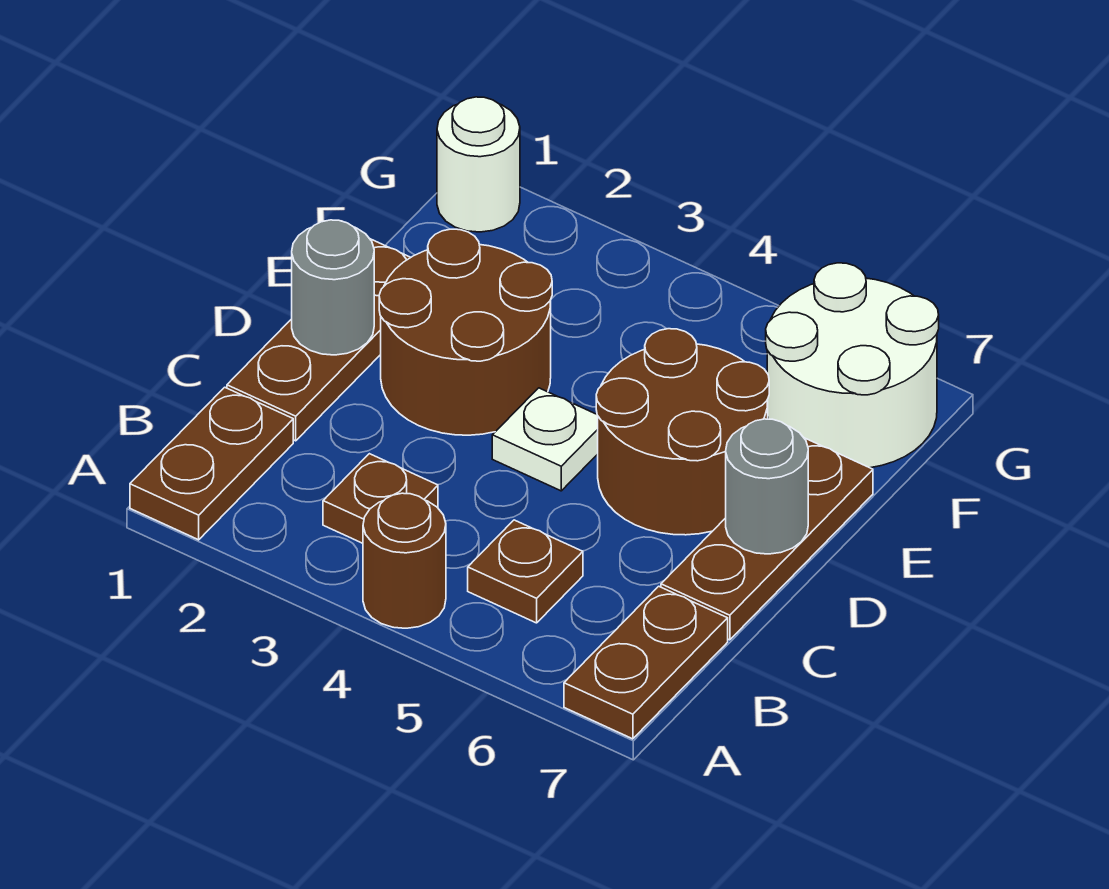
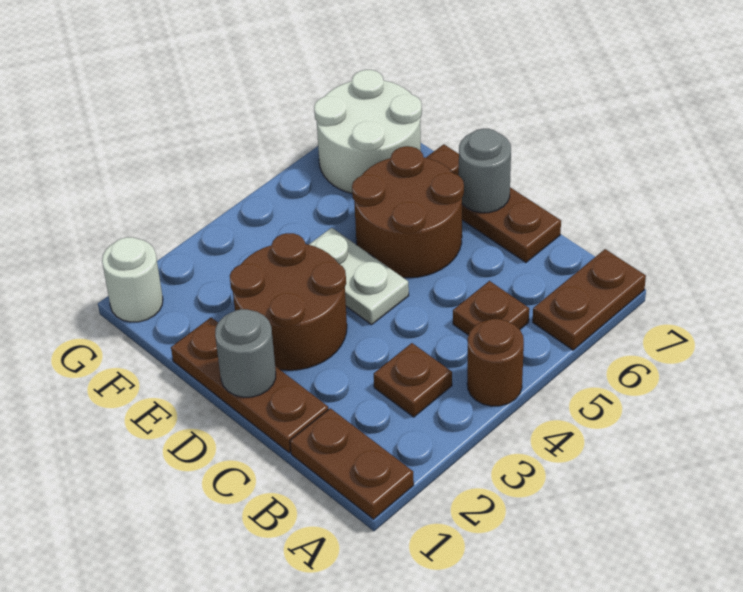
brown 1x2 plate [564,586,728,739] -> brown 1x2 plate turned to [533,249,646,350]
white 1x1 plate [492,388,598,491] -> white 1x2 plate [309,228,409,325]

